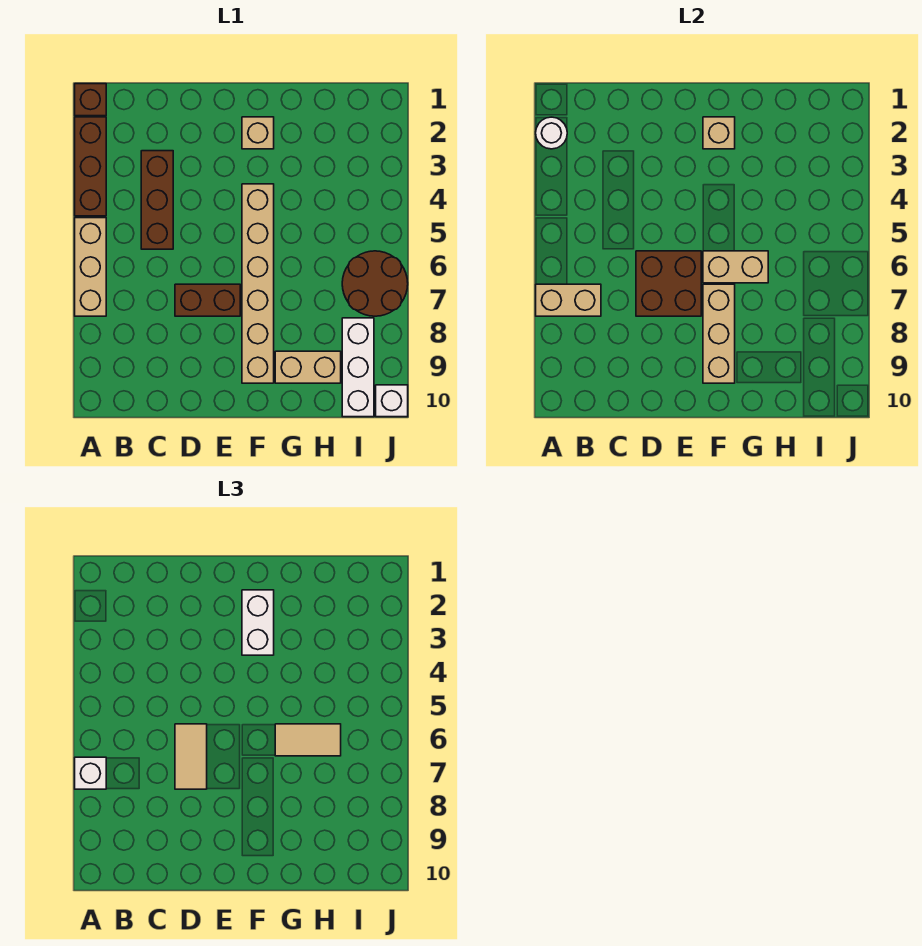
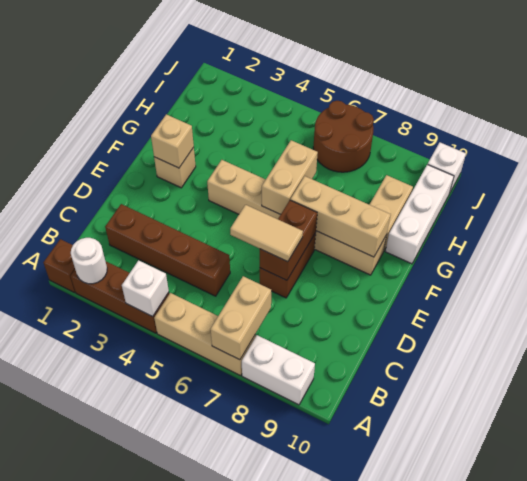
white 1x1 brick [75,757,106,789] -> white 1x1 brick moved to [122,260,169,316]
brown 1x3 brick [141,151,173,249] -> brown 1x4 brick [105,204,230,296]
brown 2x2 brick [636,251,701,316] -> brown 1x2 brick [260,200,317,280]
white 1x2 brick [242,590,274,655] -> white 1x2 brick moved to [242,335,315,405]
tan 1x2 tile [275,724,341,756] -> none
white 1x3 brick [342,318,374,417] -> white 1x3 brick turned to [385,164,454,264]

